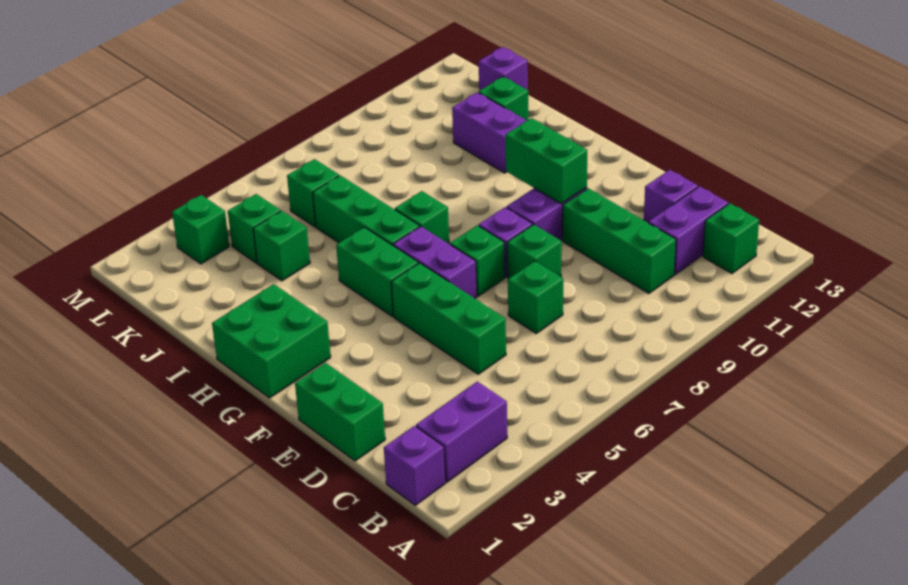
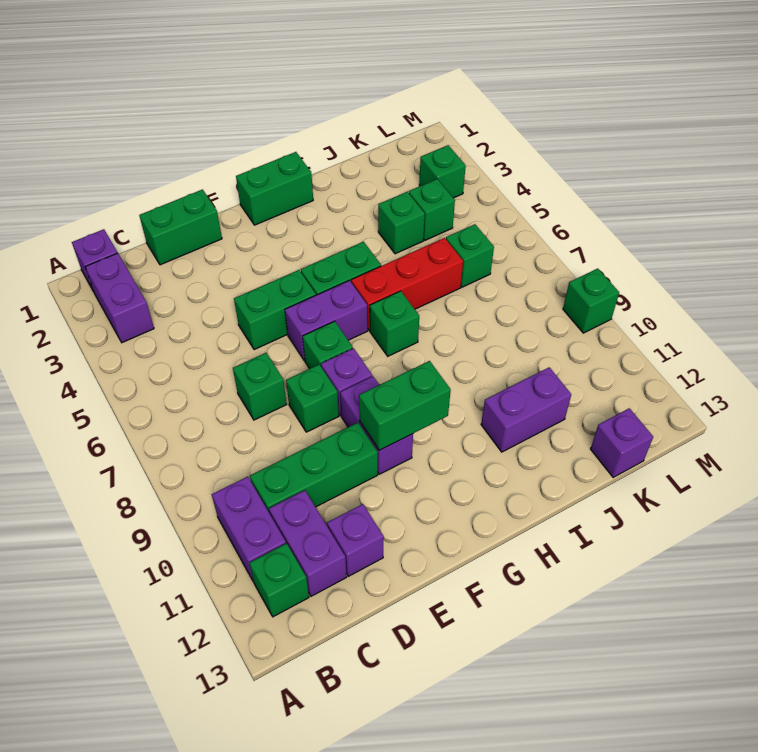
none -> purple 1x2 brick [212,477,286,582]
green 1x3 brick [391,263,506,374] -> green 1x2 brick [234,270,316,350]
green 2x2 brick [212,284,331,398] -> green 1x2 brick [236,152,313,225]
green 1x3 brick [313,175,419,245] -> red 1x3 brick [351,238,463,330]
green 1x1 brick [479,77,529,121] -> green 1x1 brick moved to [563,269,619,333]

